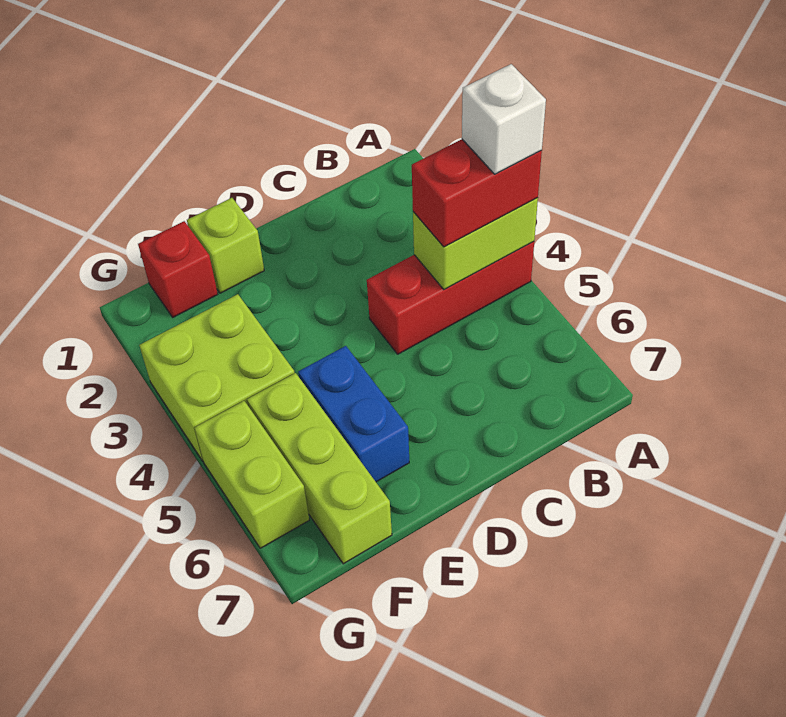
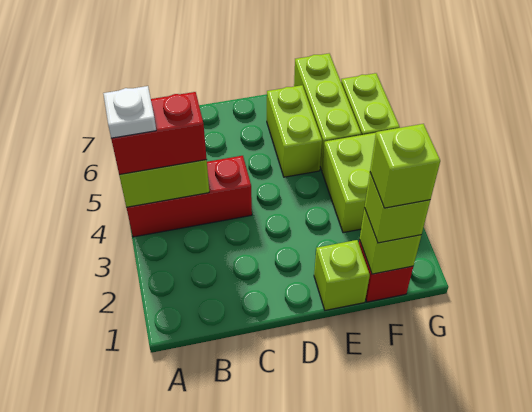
white 1x1 brick [462,64,546,174] -> white 1x1 plate [103,86,156,138]
blue 1x2 brick [298,346,409,482] -> lime 1x2 brick [267,85,322,177]
none -> lime 1x1 brick [360,208,421,274]
none -> lime 1x1 brick [365,173,430,243]
none -> lime 1x1 brick [370,124,440,208]

